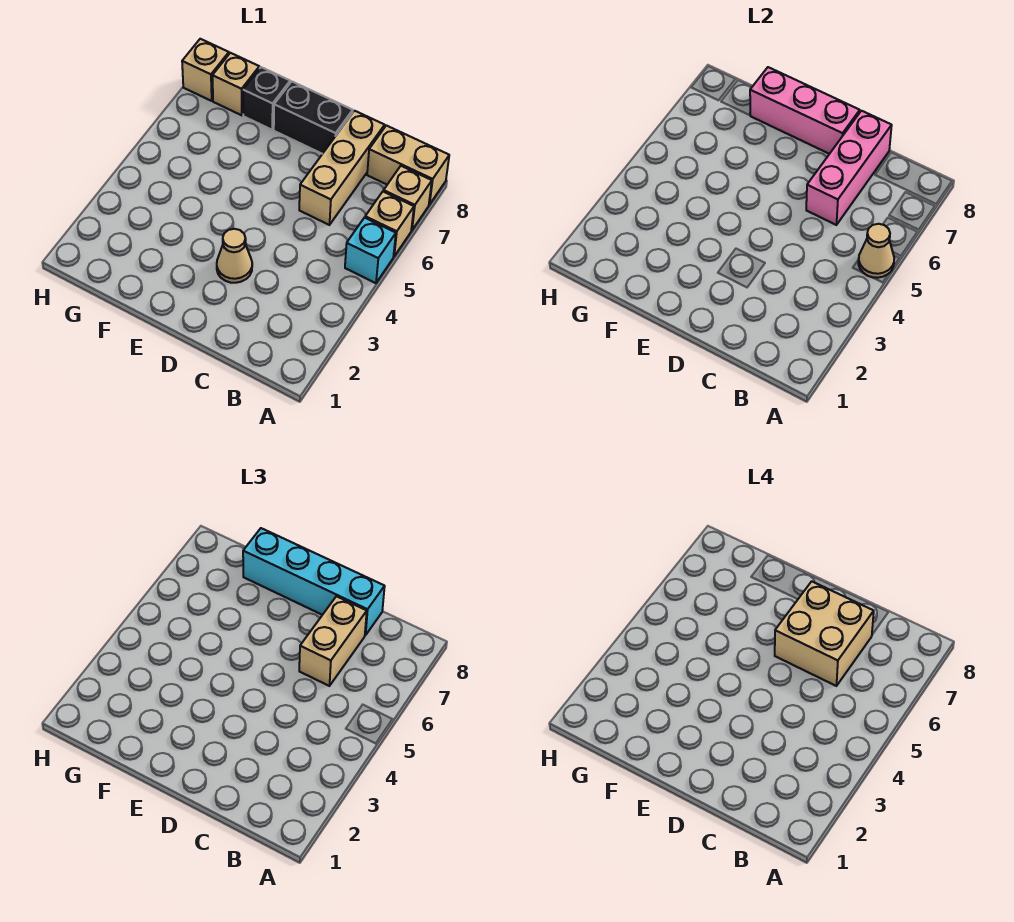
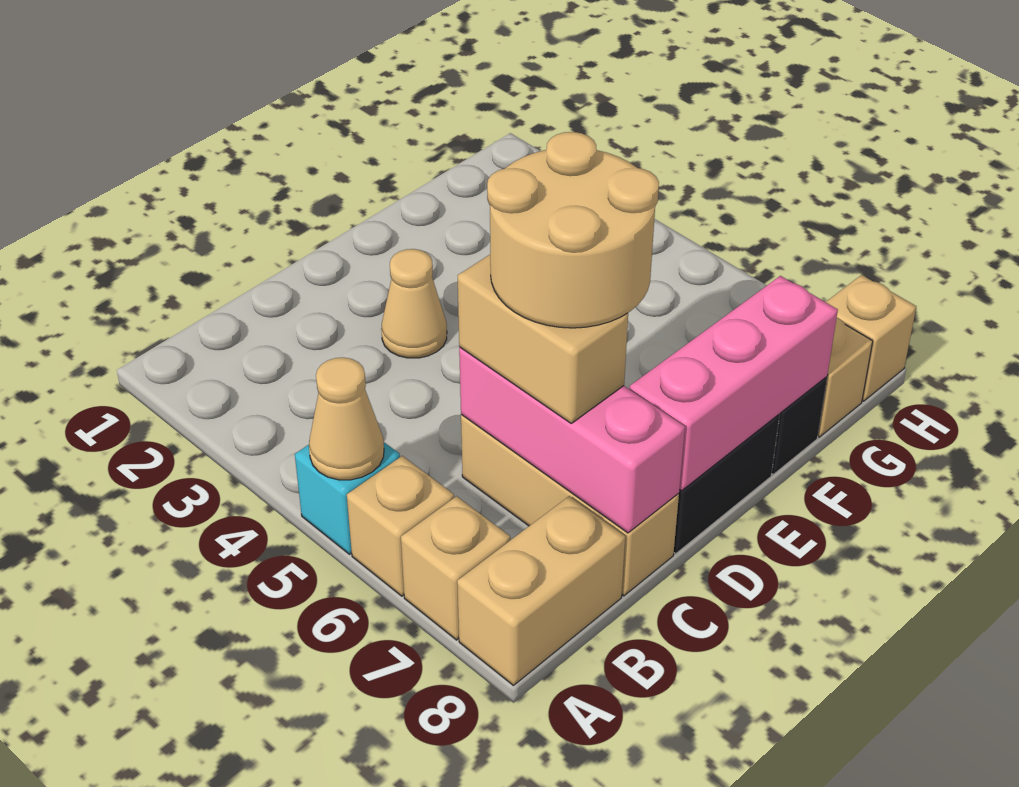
tan 2x2 brick [775,581,874,686] -> tan 2x2 round brick [487,132,659,328]
cyan 1x4 brick [243,528,385,635] -> none

